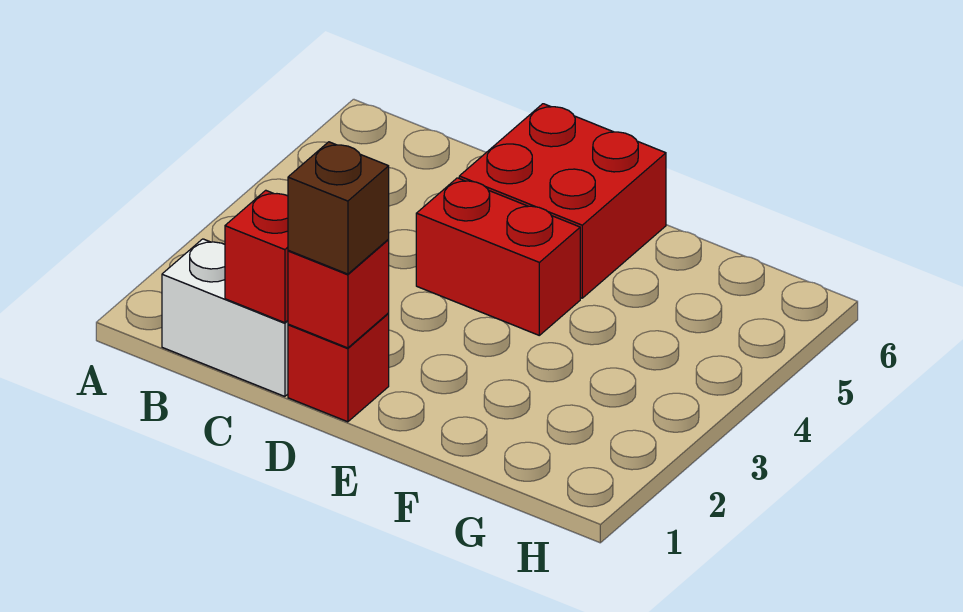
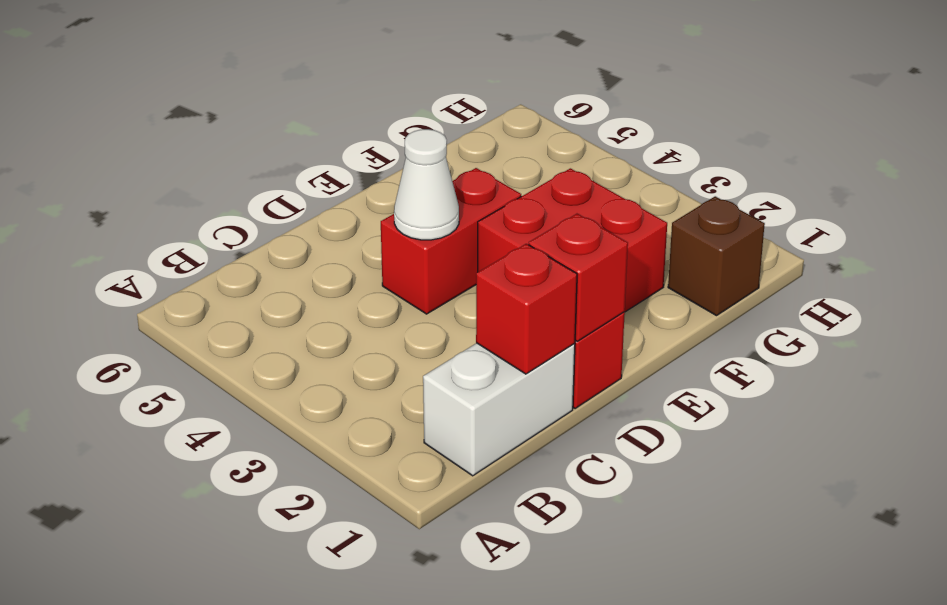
brown 1x1 brick [288,142,389,274] -> brown 1x1 brick moved to [668,196,765,316]
none -> white 1x1 cone [394,129,459,240]
red 2x2 brick [459,104,666,298] -> red 2x2 brick moved to [478,168,667,312]

